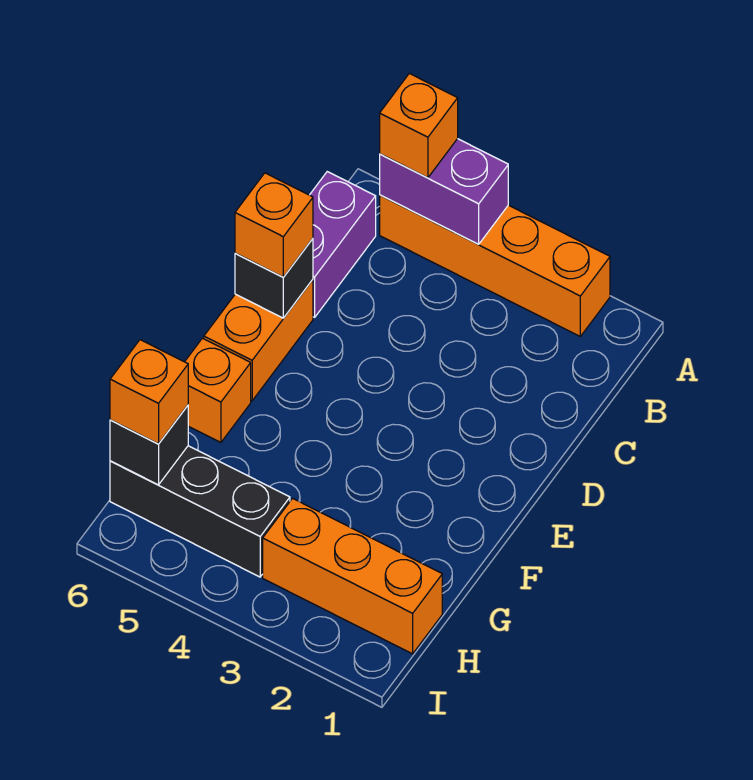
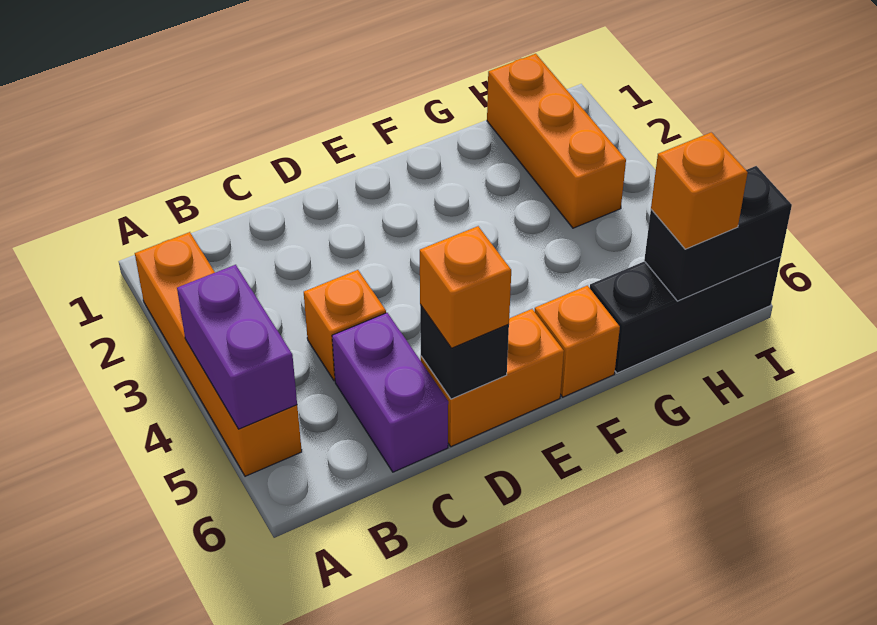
orange 1x1 brick [380,73,458,178] -> orange 1x1 brick moved to [304,270,386,381]
purple 1x2 brick [310,172,376,317] -> purple 1x2 brick turned to [332,313,448,472]
black 1x3 brick [110,446,290,577] -> black 1x3 brick turned to [590,257,781,373]
black 1x1 brick [110,406,188,485] -> black 1x2 brick [644,166,792,301]

